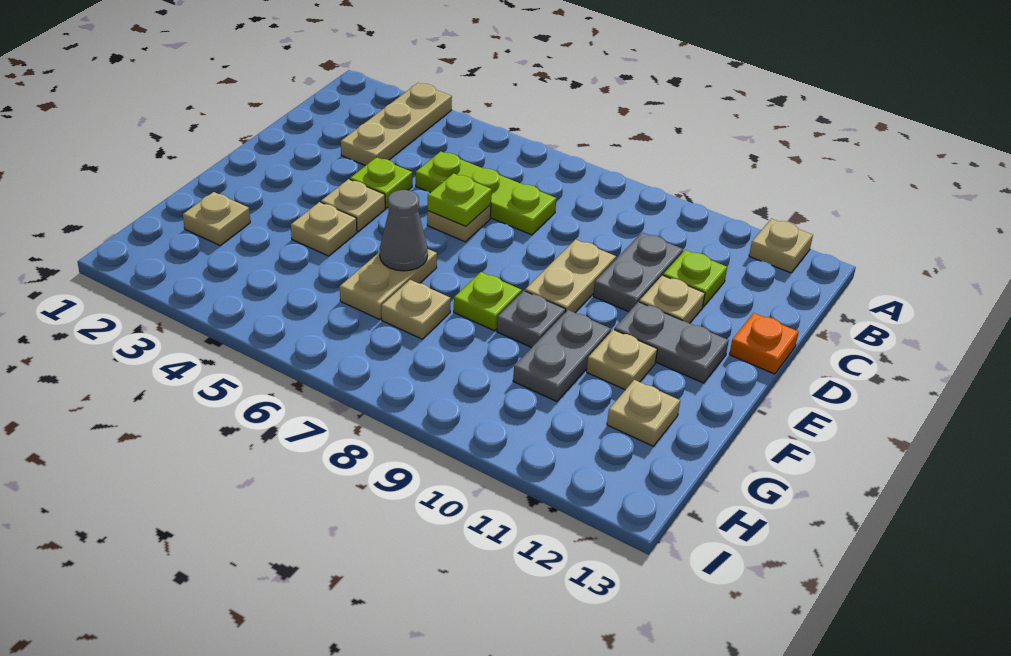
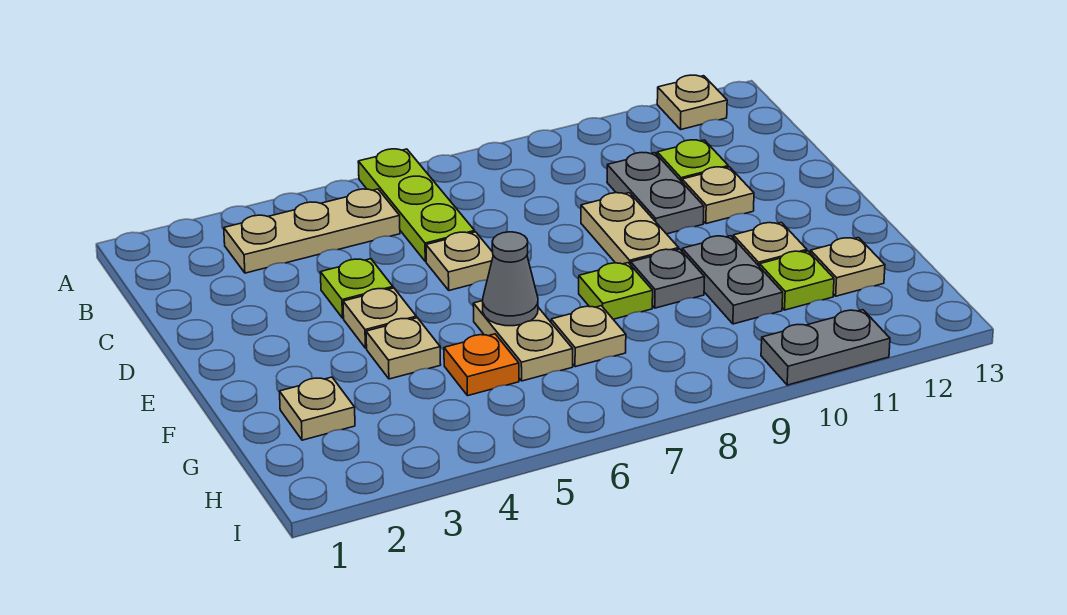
tan 1x3 plate [341,83,452,166] -> tan 1x3 plate turned to [224,189,400,273]
lime 1x3 plate [416,151,556,235] -> lime 1x3 plate turned to [358,149,475,262]
lime 1x1 plate [428,173,492,226] -> lime 1x1 plate moved to [760,251,834,310]
orange 1x1 plate [729,313,799,374] -> orange 1x1 plate moved to [444,334,519,396]
grey 1x2 plate [614,302,729,383] -> grey 1x2 plate moved to [761,310,890,385]

